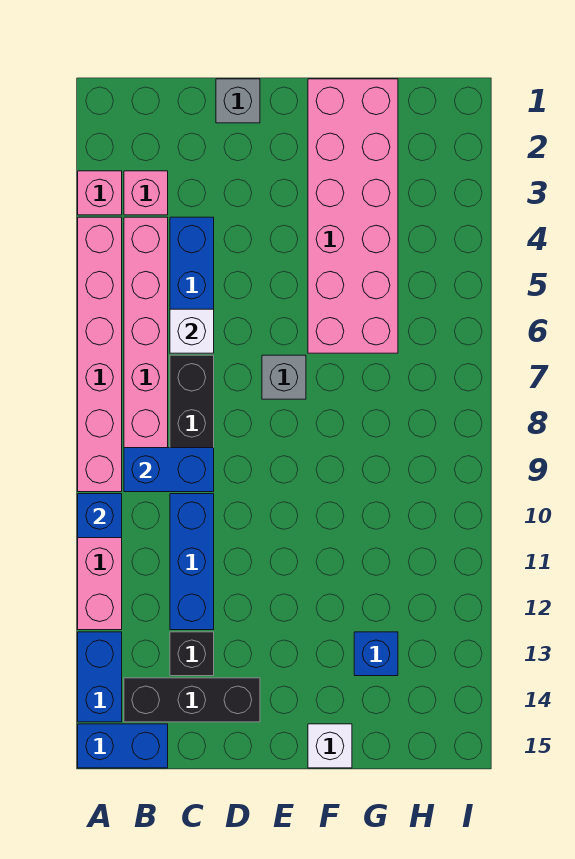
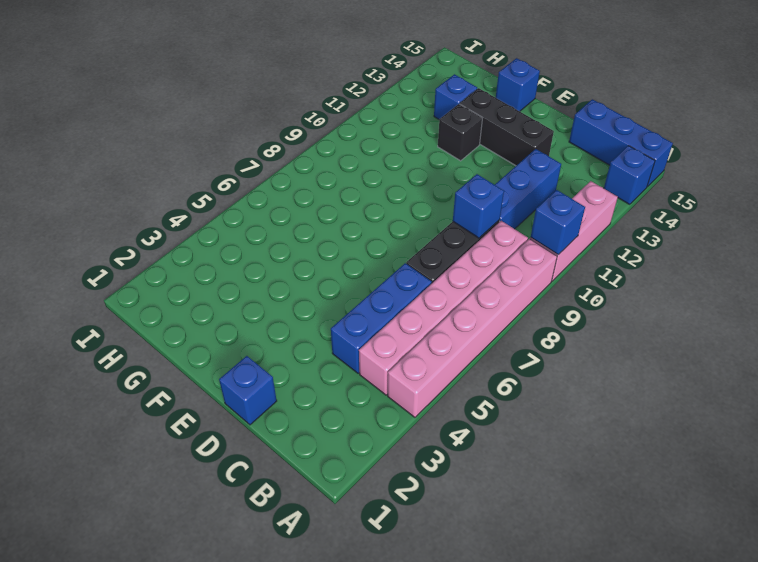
pink 1x1 brick [78,171,122,215] -> none
blue 1x2 brick [78,632,122,722] -> blue 1x1 brick [604,146,655,204]
blue 1x2 brick [78,724,168,768] -> blue 1x3 brick [569,99,673,187]
pink 1x1 brick [124,171,168,215] -> none
blue 1x2 brick [124,448,214,492] -> blue 1x1 brick [453,174,504,238]
black 1x3 brick [124,678,260,722] -> black 1x3 brick moved to [460,88,554,166]
white 1x1 brick [170,309,214,353] -> none
black 1x1 brick [170,632,214,676] -> black 1x1 brick moved to [438,104,482,161]
grey 1x1 brick [216,79,260,123] -> blue 1x1 brick [219,356,277,425]
grey 1x1 brick [262,355,306,399] -> none
pink 2x6 brick [308,79,398,353] -> none
white 1x1 brick [308,724,352,768] -> blue 1x1 brick [496,58,540,111]

